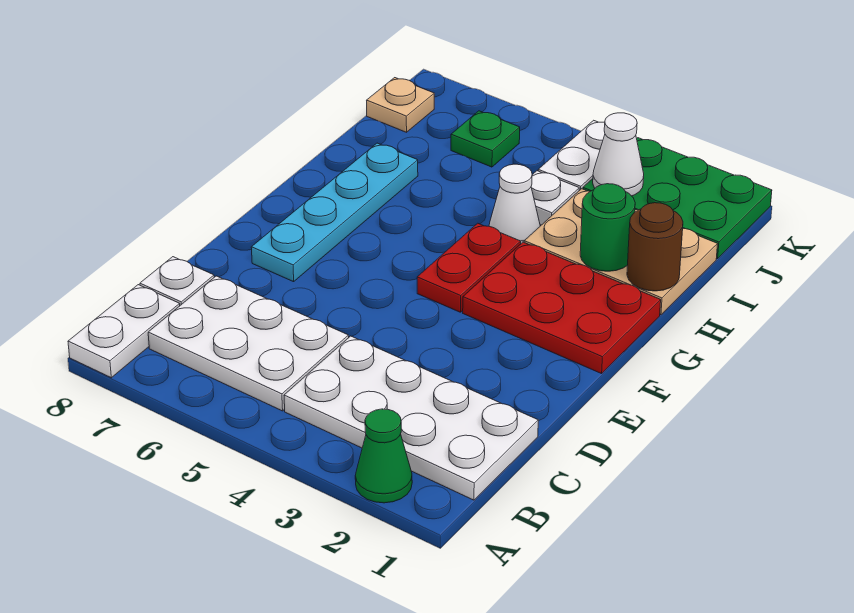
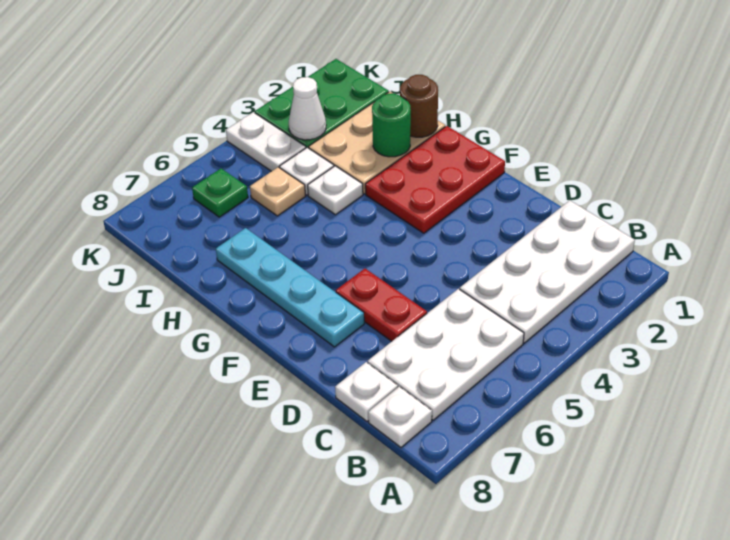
green 1x1 cone [355,409,412,503] -> none
white 1x2 plate [68,285,180,378] -> white 1x1 plate [368,387,432,447]
red 1x2 plate [417,223,521,312] -> red 1x2 plate moved to [336,269,427,341]
white 1x1 cone [489,164,540,243] -> white 1x1 plate [308,166,363,215]
tan 1x1 plate [367,78,434,132] -> tan 1x1 plate moved to [250,167,305,216]

